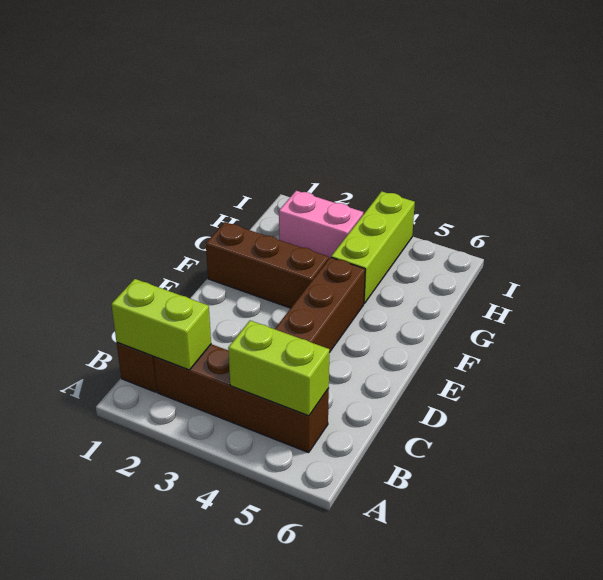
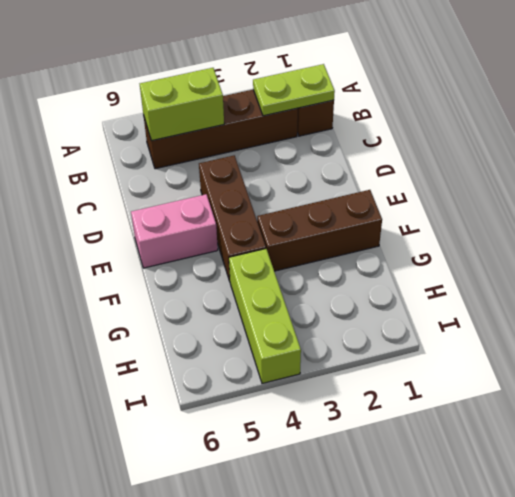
lime 1x2 brick [111,279,211,370] -> lime 1x2 plate [253,64,335,116]
pink 1x2 brick [279,191,363,258] -> pink 1x2 brick moved to [131,194,218,268]

